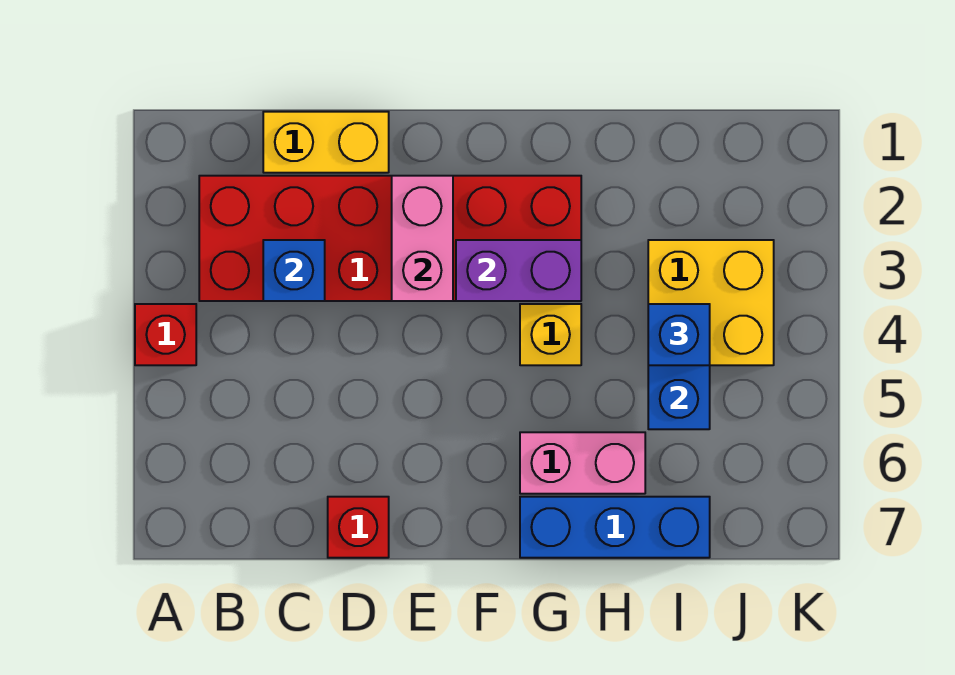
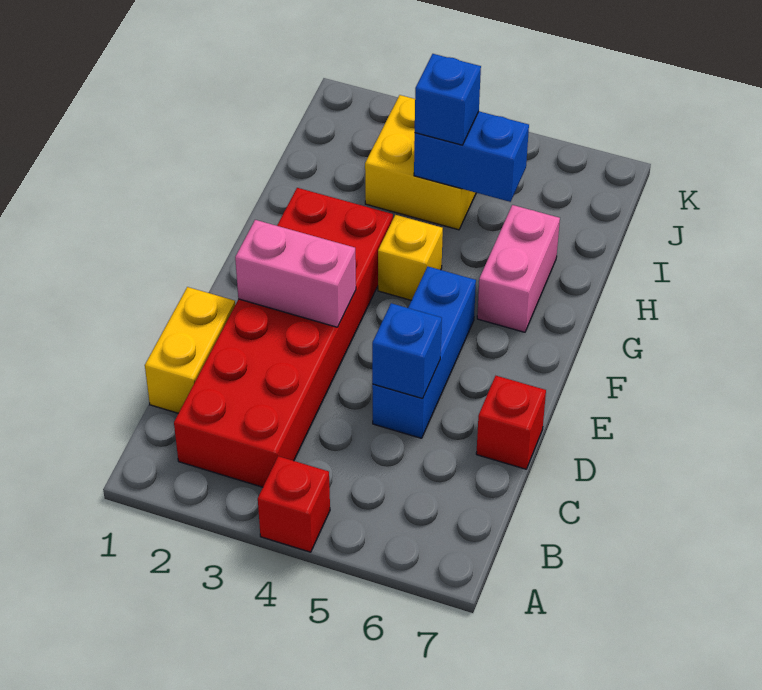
blue 1x1 brick [263,240,325,301] -> blue 1x1 brick moved to [372,303,442,399]
purple 1x2 brick [456,240,581,301] -> none
blue 1x3 brick [520,497,710,558] -> blue 1x3 brick moved to [372,267,476,438]

